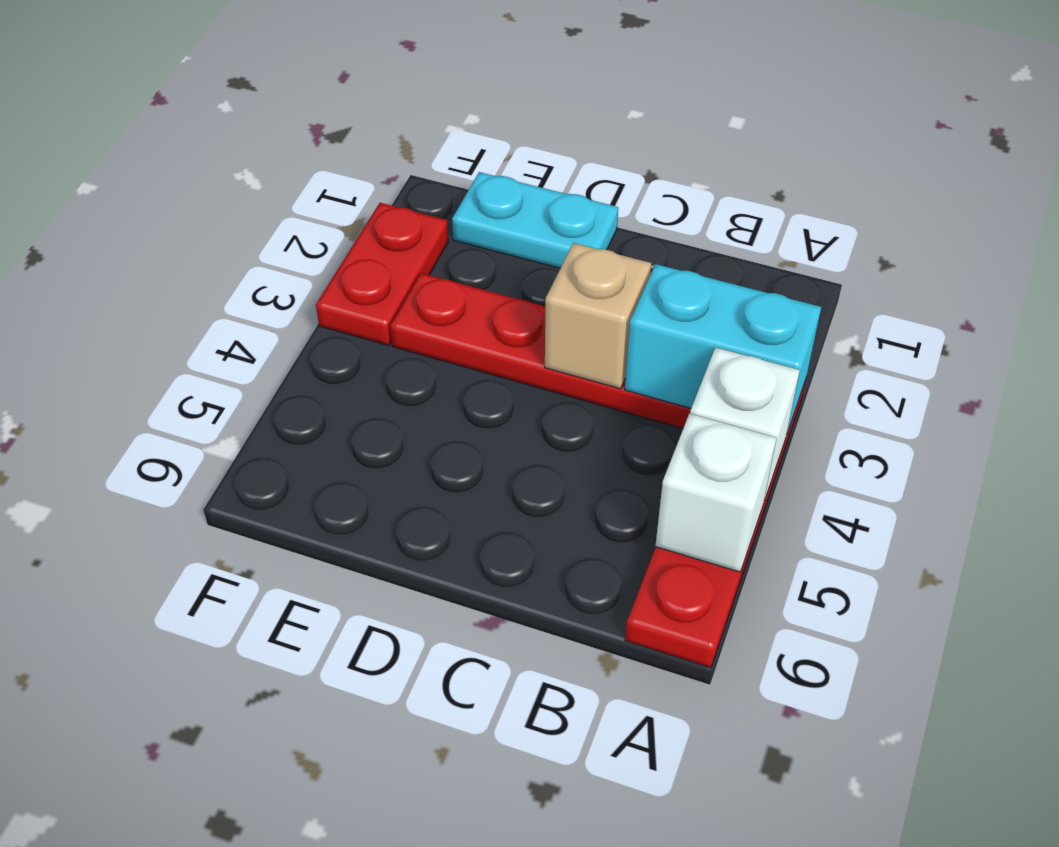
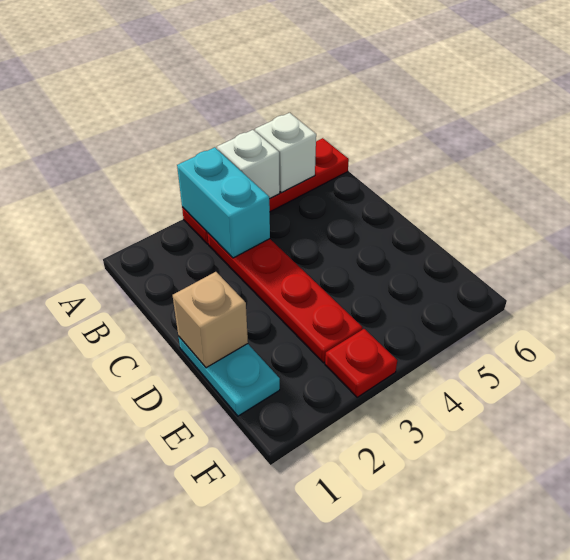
tan 1x1 brick [545,243,651,389] -> tan 1x1 brick moved to [173,272,248,368]
red 1x2 plate [316,203,448,346] -> red 1x1 plate [325,329,397,397]

